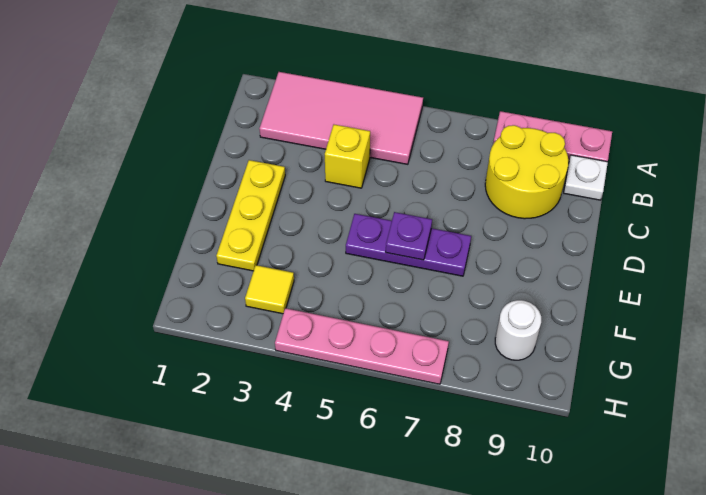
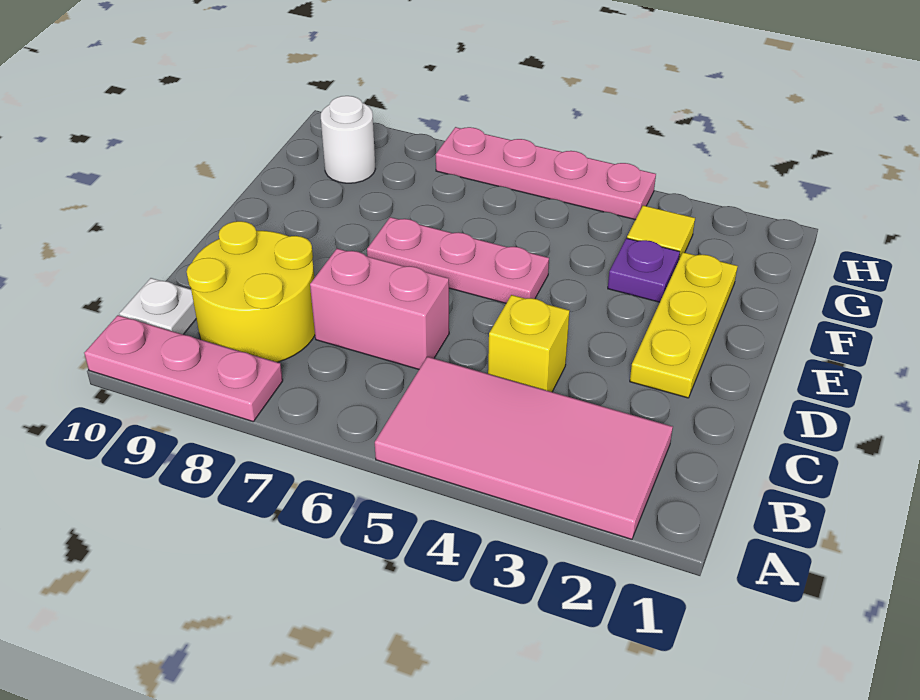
none -> pink 1x2 brick [310,249,449,369]
purple 1x3 plate [346,214,471,276] -> pink 1x3 plate [367,217,549,303]
purple 1x1 plate [386,212,432,260] -> purple 1x1 plate moved to [608,238,680,302]

